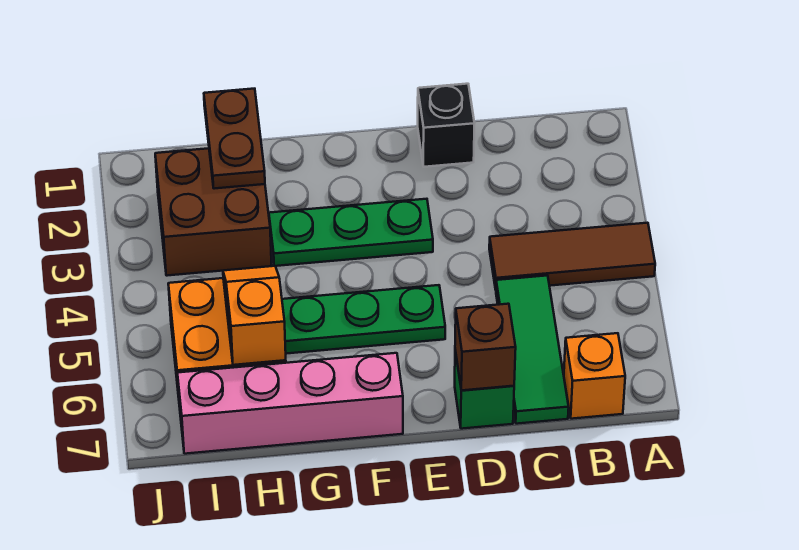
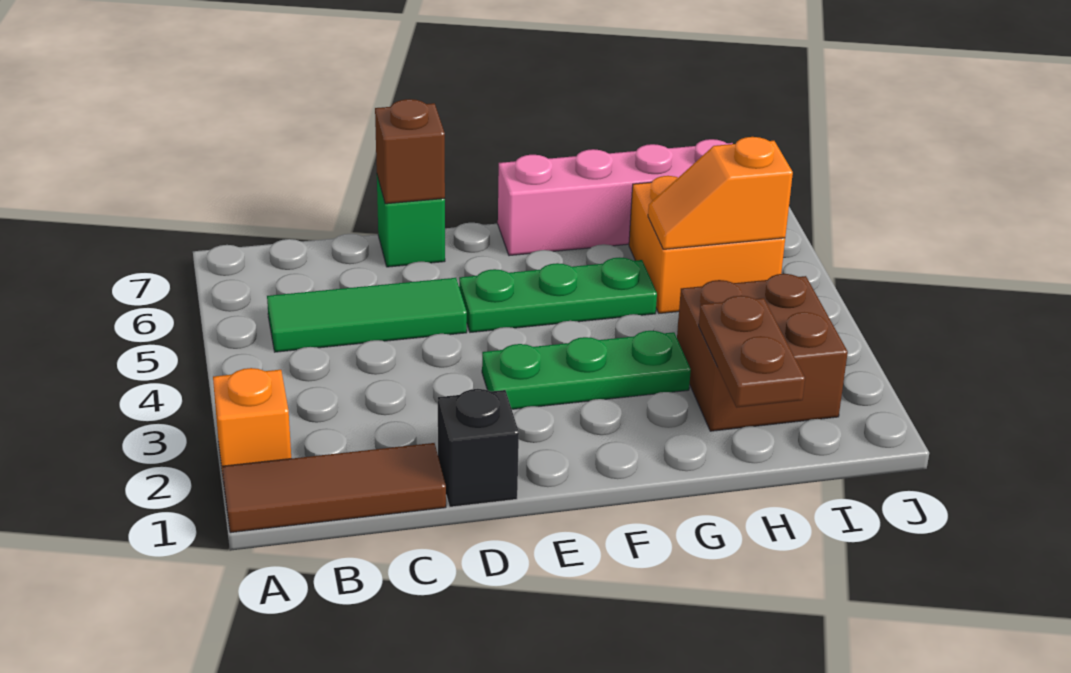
brown 1x3 tile [489,223,655,290] -> brown 1x3 tile moved to [222,443,446,533]
orange 1x1 brick [564,333,625,419] -> orange 1x1 brick moved to [213,368,291,481]
green 1x3 tile [496,276,569,424] -> green 1x3 tile turned to [267,278,467,352]
orange 1x2 slope [223,266,286,365] -> orange 1x2 slope turned to [648,137,793,249]

